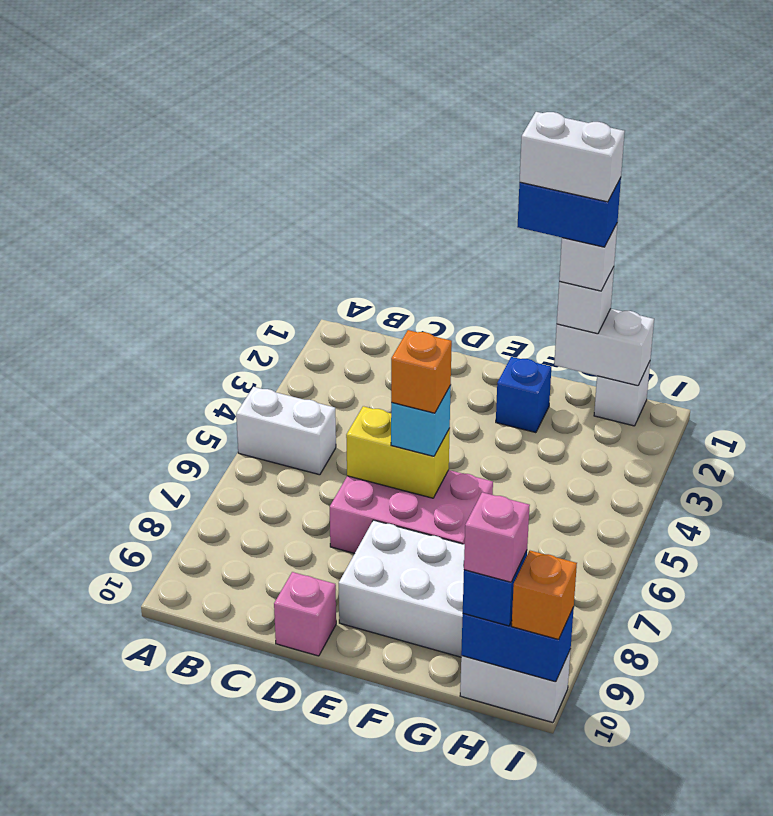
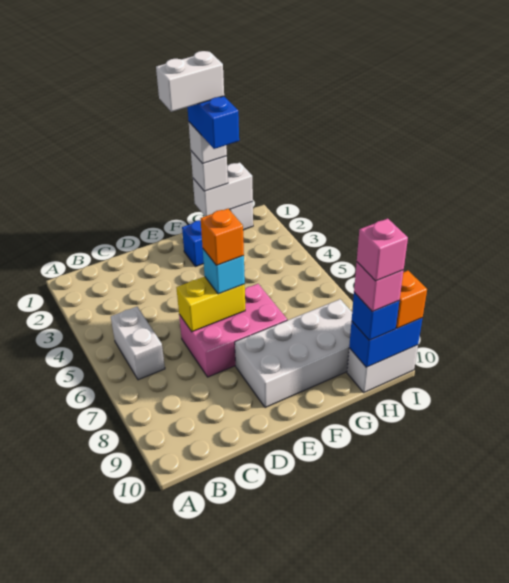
white 1x2 brick [236,387,336,475] -> white 1x2 brick turned to [111,307,165,380]
pink 1x1 brick [274,572,336,656] -> pink 1x1 brick moved to [357,219,408,281]
blue 1x2 brick [517,178,621,247] -> blue 1x2 brick turned to [187,96,239,149]

